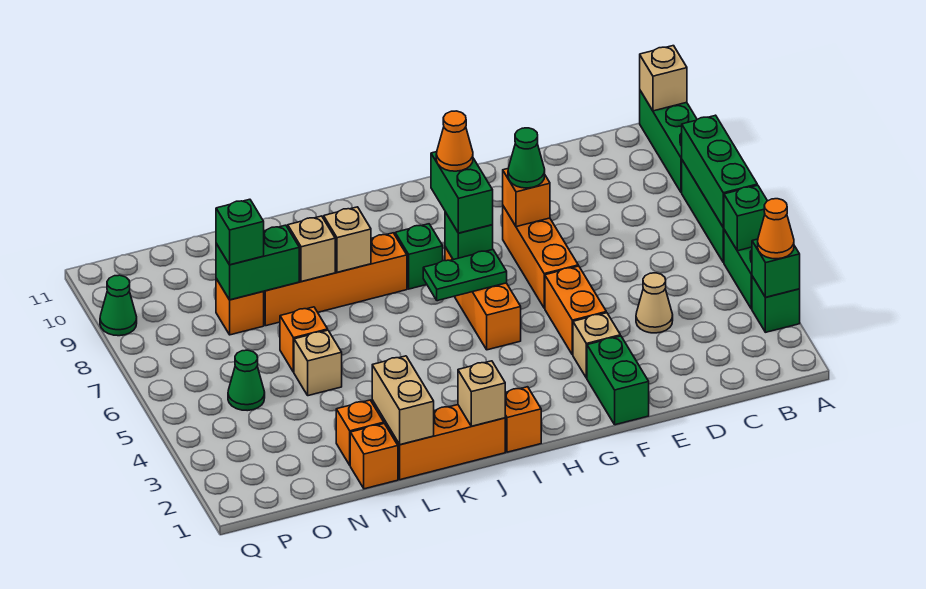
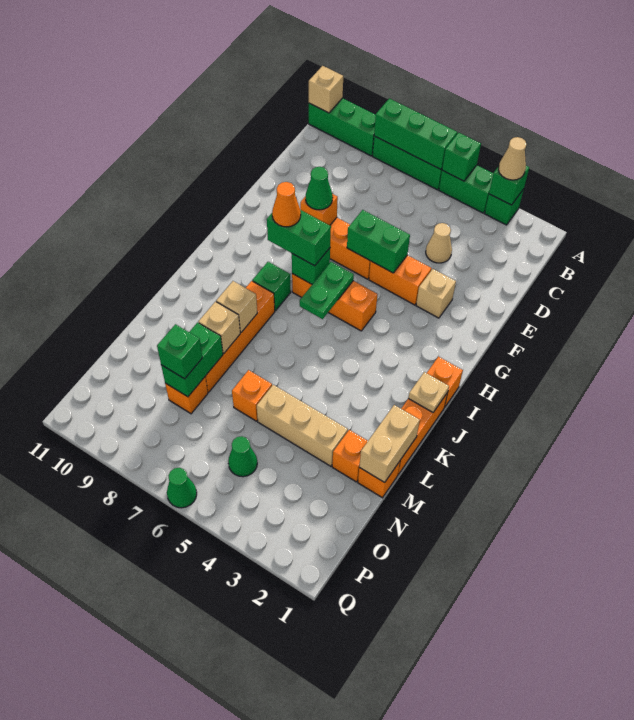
orange 1x1 cone [758,199,794,259] -> tan 1x1 cone [499,137,526,180]
green 1x2 brick [587,336,649,425] -> green 1x2 brick moved to [347,210,410,273]
tan 1x1 brick [458,361,505,426] -> tan 1x1 plate [408,372,449,412]
tan 1x2 brick [372,356,434,445] -> tan 1x2 brick turned to [359,405,420,482]
tan 1x1 brick [294,330,342,396] -> tan 1x3 brick [257,385,348,466]
green 1x1 cone [100,275,137,336] -> green 1x1 cone moved to [167,468,197,508]

